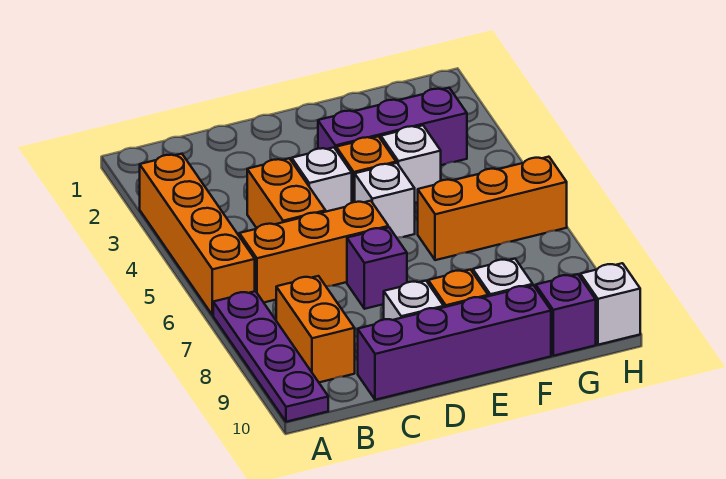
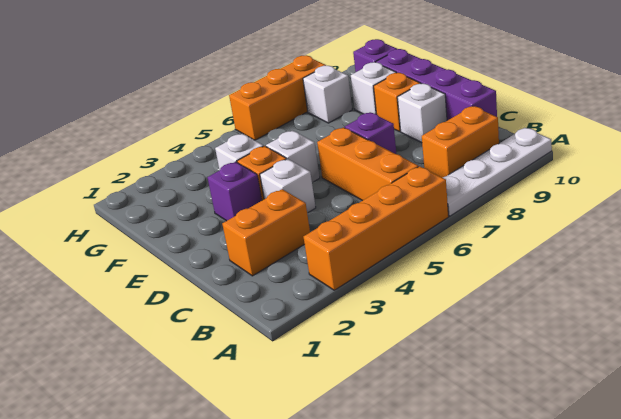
purple 1x4 plate [213,291,328,422] -> white 1x4 plate [443,128,552,216]
orange 1x2 brick [247,158,326,228] -> orange 1x2 brick moved to [222,189,310,276]
purple 1x3 brick [318,88,467,165] -> purple 1x1 brick [208,162,262,221]
orange 1x3 brick [418,157,567,260] -> orange 1x3 brick turned to [229,55,326,140]
white 1x1 brick [580,263,640,345] -> white 1x1 brick moved to [303,66,352,123]

